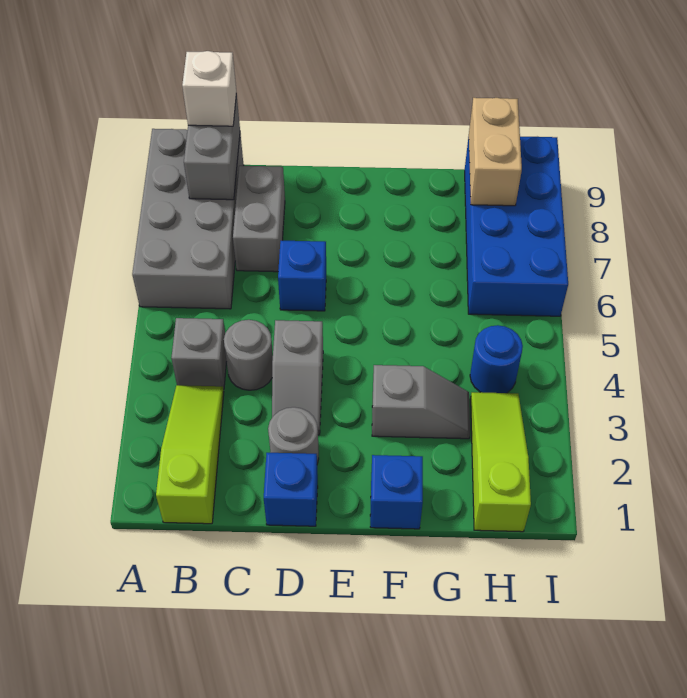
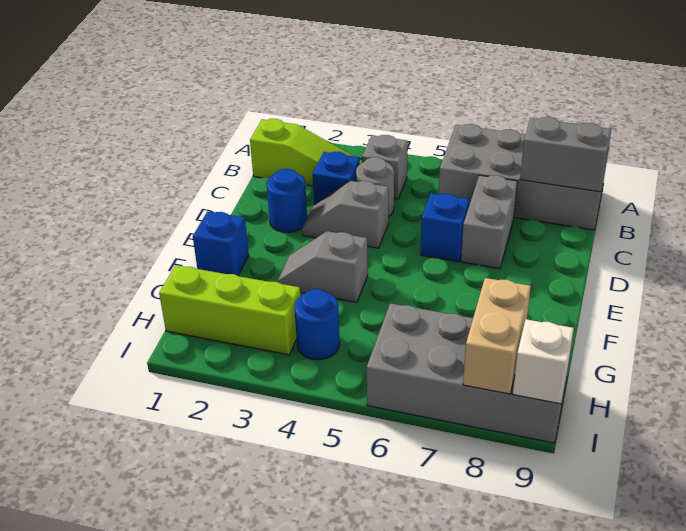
white 1x1 brick [182,51,236,126] -> white 1x1 brick moved to [513,319,574,404]
grey 1x2 brick [233,166,285,272] -> grey 1x2 brick turned to [461,175,518,269]
blue 1x1 brick [264,453,318,526] -> blue 1x1 brick moved to [313,152,360,205]
grey 1x1 round brick [268,407,319,464] -> blue 1x1 round brick [267,169,307,233]
grey 1x2 slope [372,365,470,439] -> grey 1x2 slope turned to [277,231,368,303]
lime 1x3 slope [471,392,531,532] -> lime 1x3 brick [159,265,300,355]
blue 2x4 brick [465,136,568,316] -> grey 2x4 brick [367,303,574,443]
tan 1x2 brick [469,98,522,206] -> tan 1x2 brick turned to [463,278,531,394]

